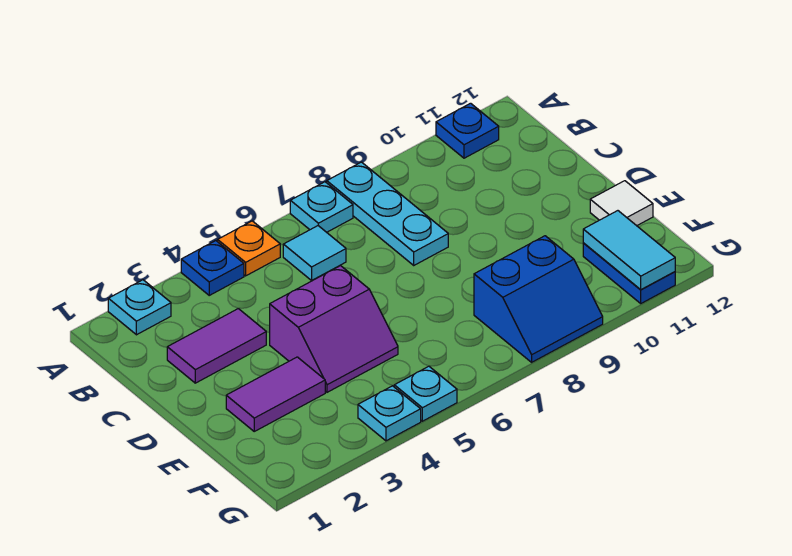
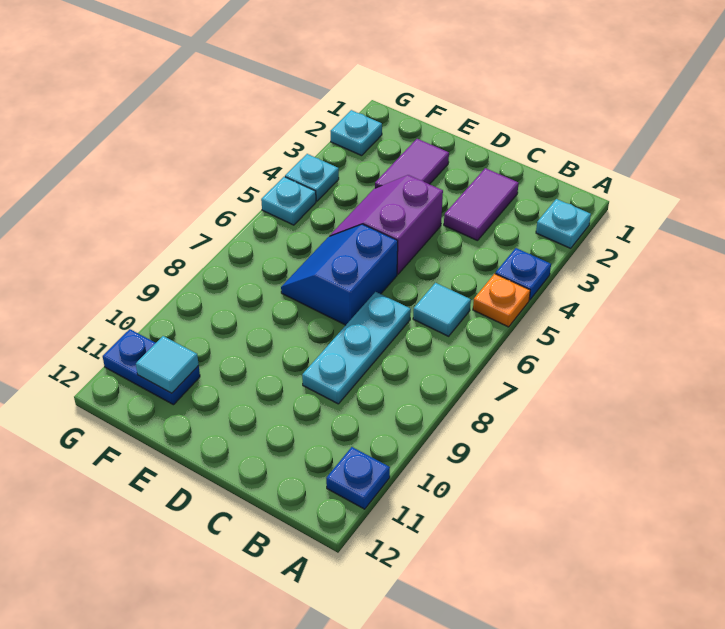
cyan 1x1 plate [290,182,353,232] -> cyan 1x1 plate moved to [331,110,382,156]
cyan 1x3 plate [327,162,448,265] -> cyan 1x3 plate turned to [302,292,411,404]
white 1x1 tile [590,181,653,226] -> none
blue 2x2 slope [474,236,603,362] -> blue 2x2 slope moved to [281,224,398,325]
cyan 1x2 tile [583,211,675,290] -> cyan 1x1 tile [136,336,199,393]

